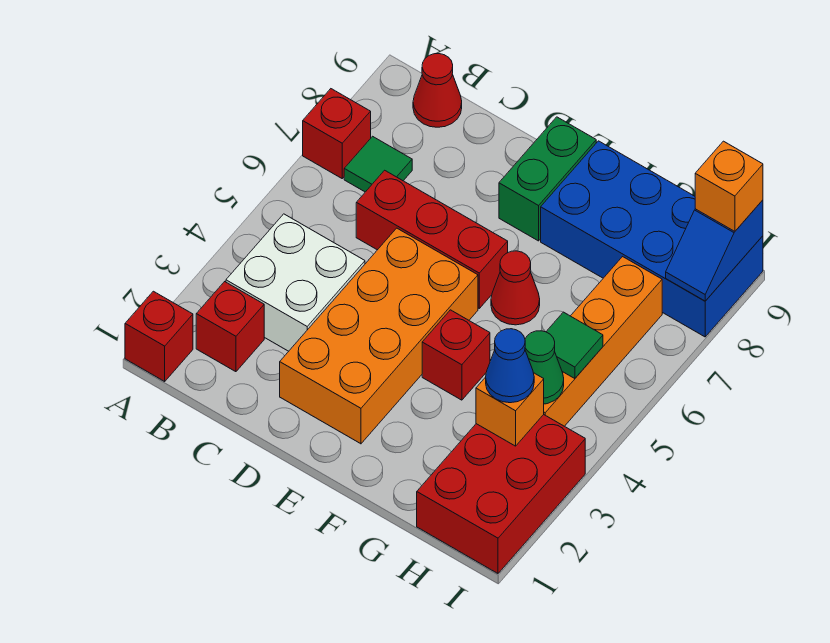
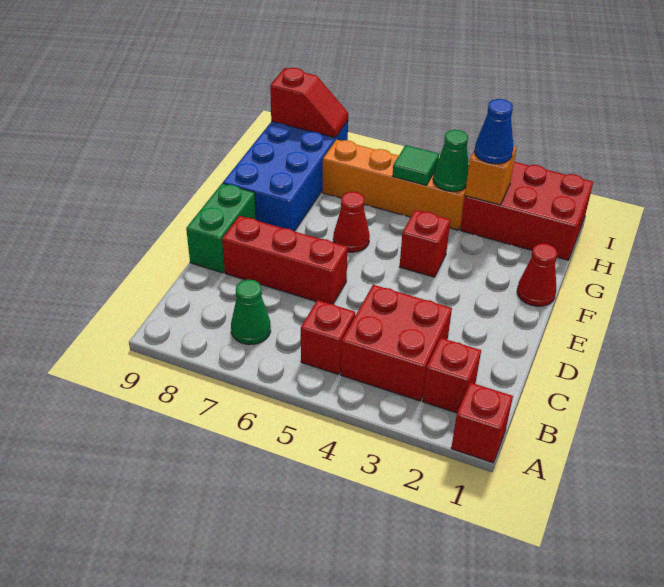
red 1x1 brick [303,89,371,178] -> red 1x1 brick moved to [301,300,355,375]
white 2x2 brick [226,214,365,351] -> red 2x2 brick [341,285,452,401]
green 1x1 tile [344,136,412,192] -> green 1x1 cone [231,280,271,345]
red 1x1 cone [413,54,462,127] -> red 1x1 cone moved to [517,243,557,306]
red 1x3 brick [356,170,508,308] -> red 1x3 brick turned to [222,216,348,304]
orange 2x4 brick [280,228,478,444] -> none
green 1x2 brick [499,117,596,241] -> green 1x2 brick turned to [186,183,256,273]
blue 1x2 slope [666,200,763,301] -> red 1x2 slope [270,68,348,138]
orange 1x1 brick [695,141,763,231] -> none

